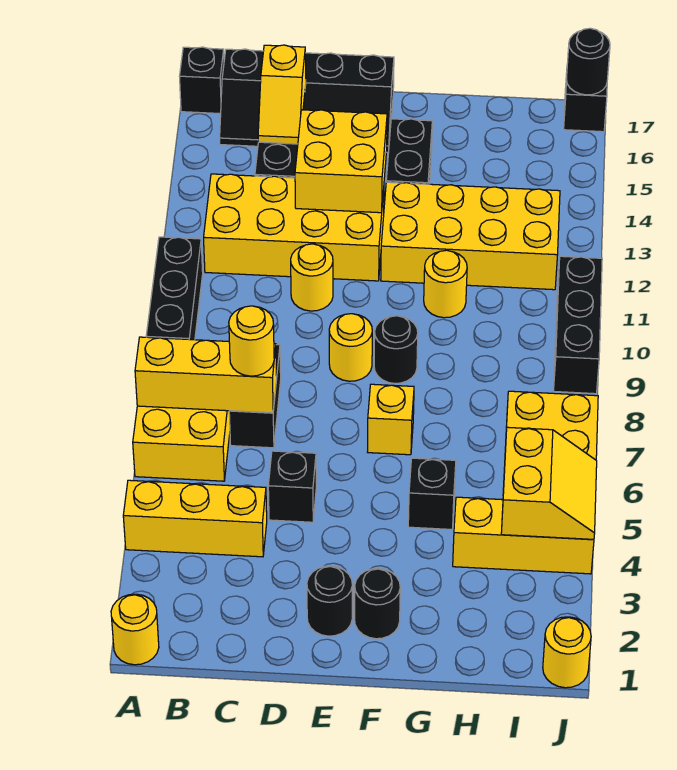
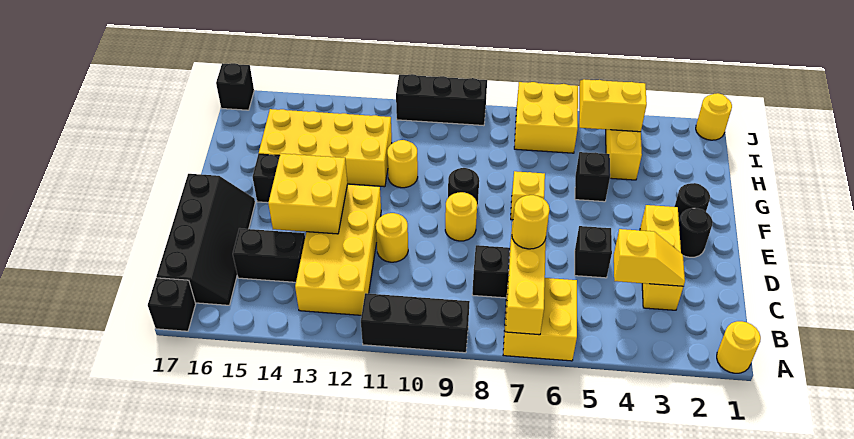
yellow 1x3 brick [123,480,267,557] -> yellow 1x3 brick moved to [640,205,683,310]
yellow 1x2 slope [258,45,306,144] -> yellow 1x2 slope moved to [614,229,685,286]
yellow 2x4 brick [381,182,560,290] -> yellow 2x4 brick turned to [259,109,392,187]
black 1x1 round brick [566,28,610,95] -> none

